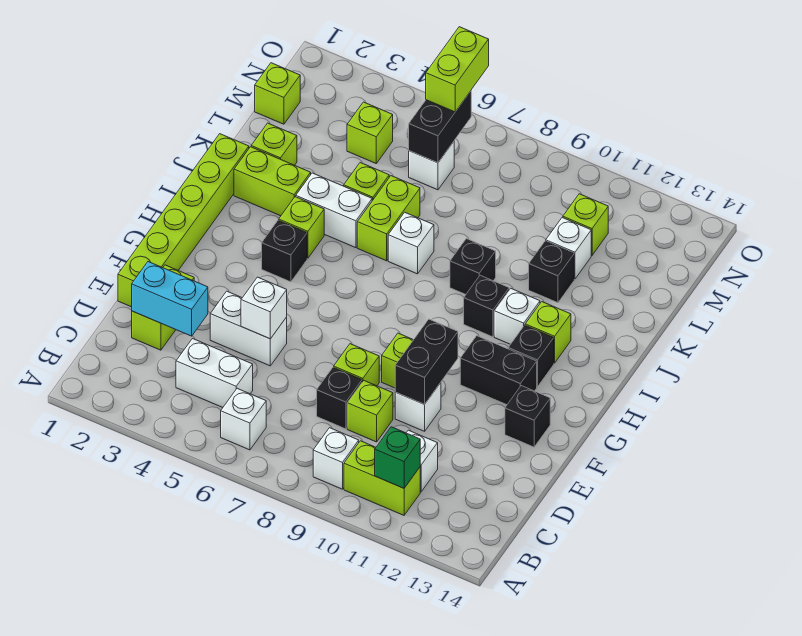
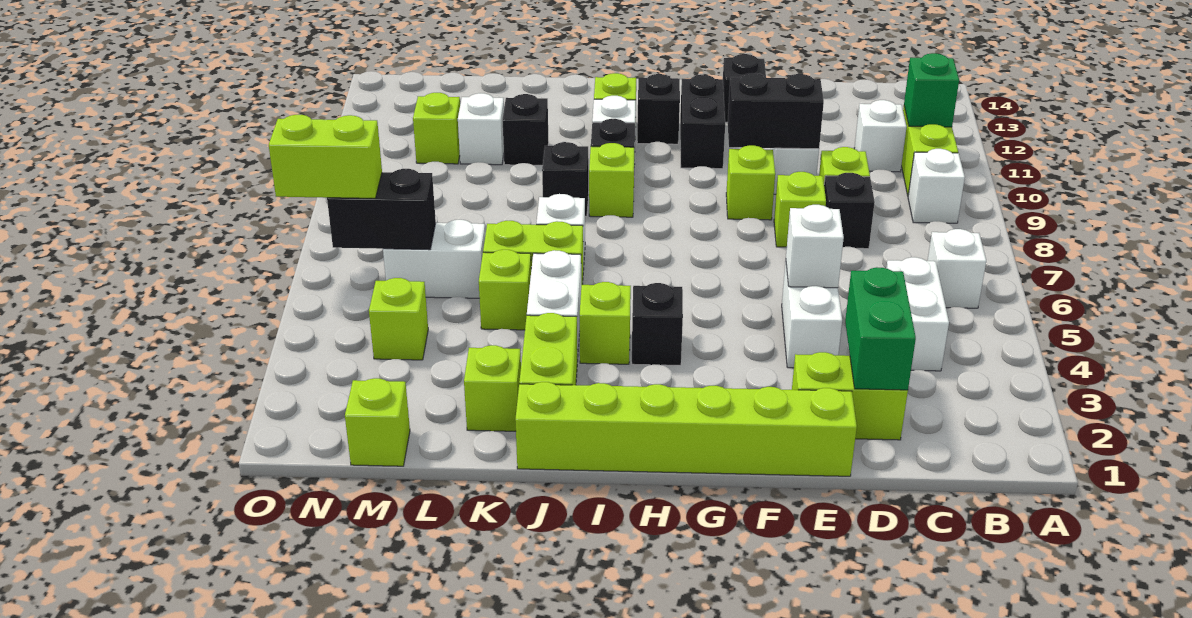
cyan 1x2 brick [132,262,208,336] -> green 1x2 brick [845,267,916,390]
none -> lime 1x1 brick [589,143,634,217]
white 1x1 brick [409,142,454,190] -> white 1x2 brick [383,220,485,298]

